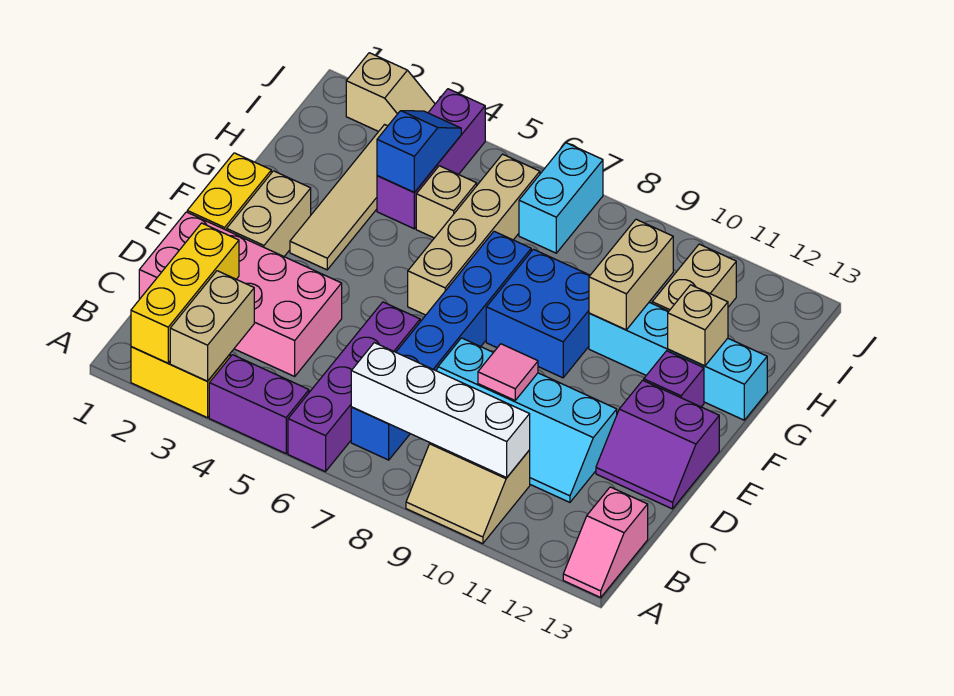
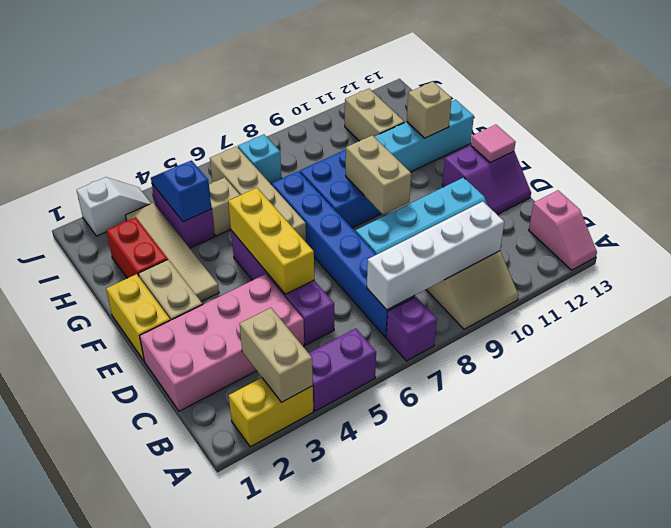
yellow 1x3 brick [131,223,239,363] -> yellow 1x3 brick moved to [228,188,314,294]
purple 1x4 brick [288,302,420,472] -> purple 1x4 brick moved to [231,230,334,345]
pink 1x1 tile [478,344,538,400] -> pink 1x1 tile moved to [471,125,516,163]
purple 1x1 brick [644,351,704,407] -> purple 1x1 brick moved to [386,297,437,361]
none -> red 1x2 brick [106,217,168,278]
tan 1x2 brick [589,219,673,330] -> tan 1x2 brick moved to [346,135,411,215]
purple 1x3 brick [377,89,485,229] -> purple 1x2 brick [152,184,215,248]
cyan 1x2 brick [519,143,603,253] -> cyan 1x1 brick [238,134,282,184]
tan 1x2 slope [346,53,435,132] -> white 1x2 slope [77,177,151,236]

